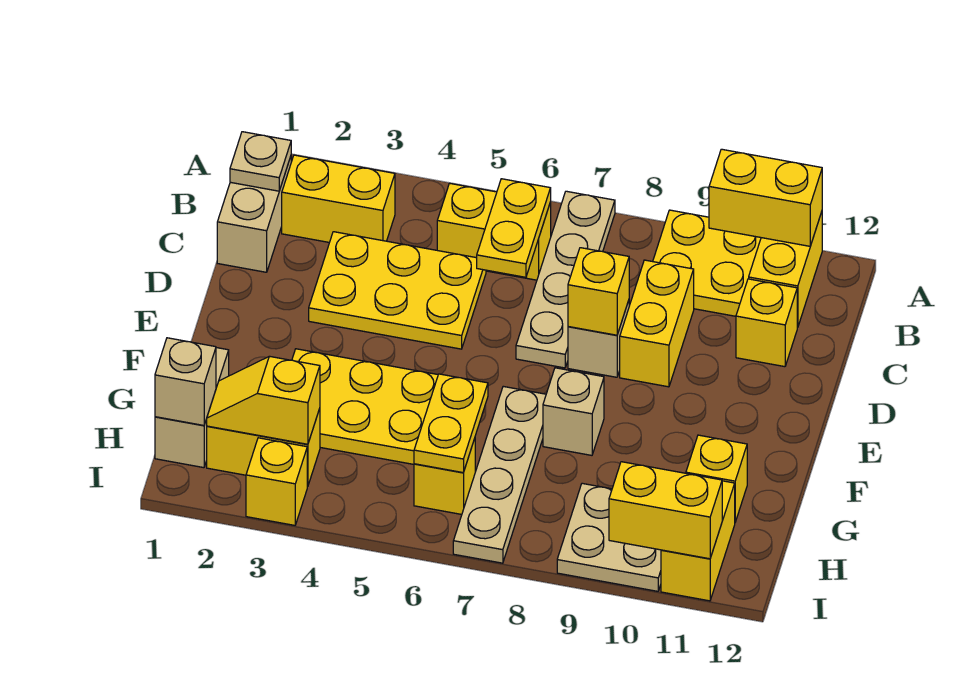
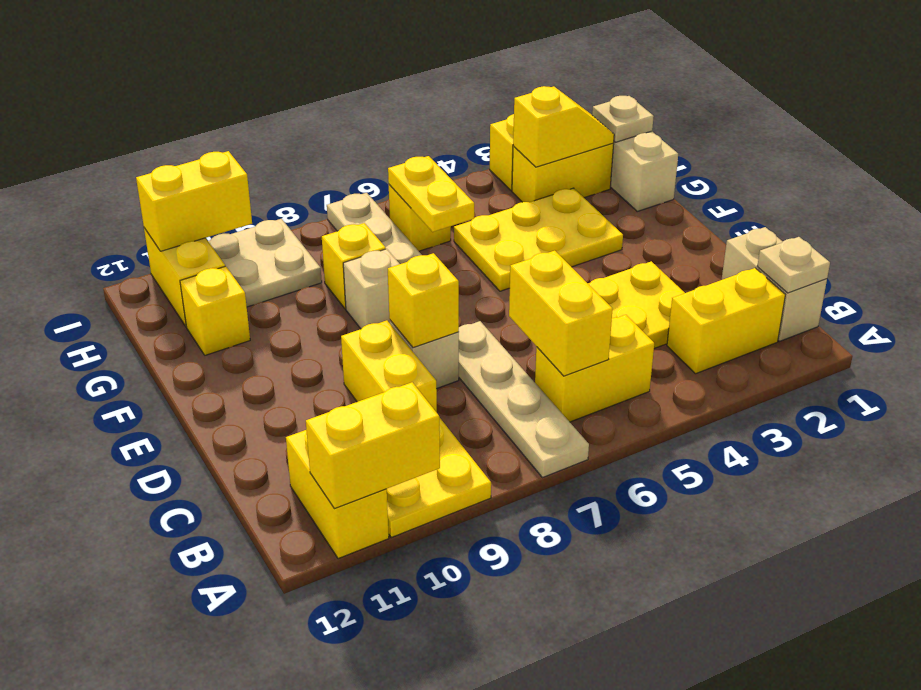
yellow 1x2 plate [477,179,551,277] -> yellow 1x2 brick [509,251,613,376]
yellow 1x1 brick [736,279,797,367] -> yellow 1x1 brick moved to [322,223,386,309]
tan 1x1 brick [155,338,216,425] -> tan 1x1 plate [592,96,654,142]

